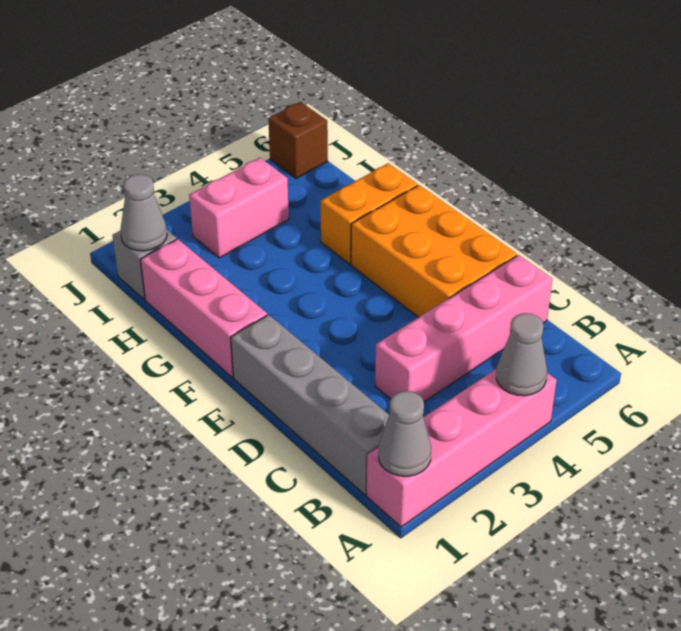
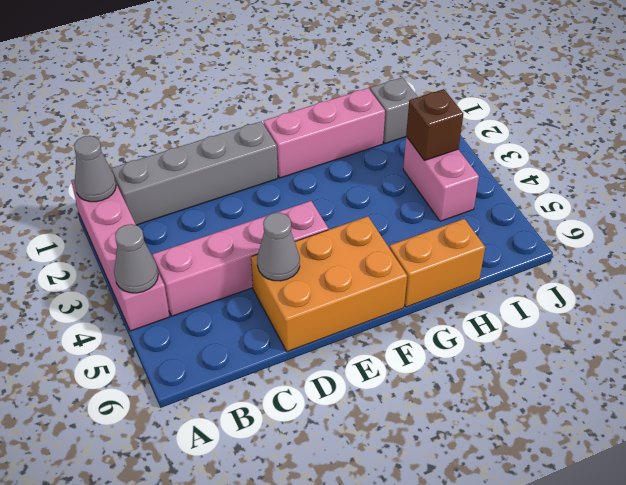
pink 1x4 brick [375,255,552,402] -> pink 1x4 brick turned to [152,201,328,316]
orange 1x2 brick [320,163,418,264] -> orange 1x2 brick turned to [389,219,485,307]
grey 1x1 cone [120,174,167,251] -> grey 1x1 cone moved to [257,213,300,281]
brown 1x1 brick [268,102,328,178] -> brown 1x1 brick moved to [406,89,463,161]

